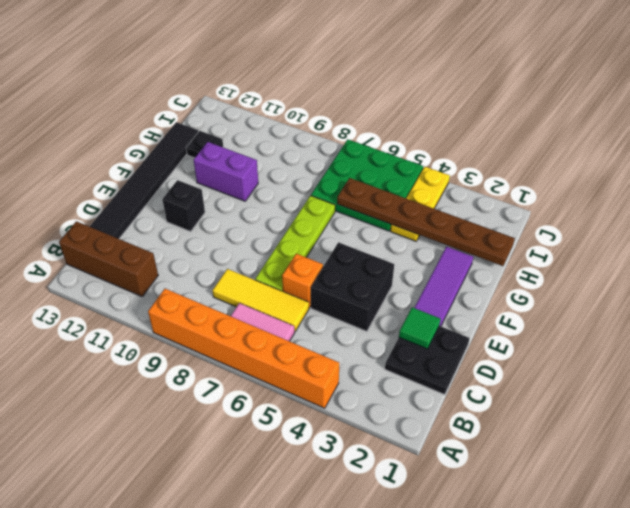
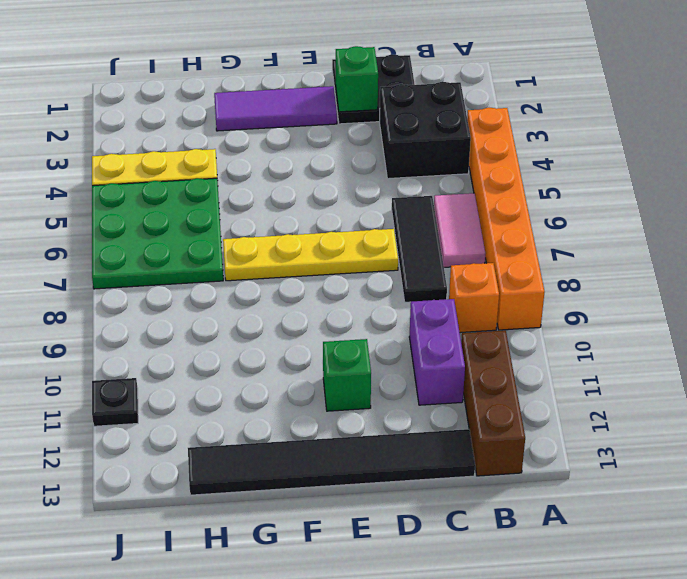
yellow 1x3 tile [212,269,309,331] -> black 1x3 tile [392,196,447,302]
green 1x1 tile [399,307,440,349] -> green 1x1 brick [336,46,378,112]
black 2x2 brick [311,242,394,331] -> black 2x2 brick moved to [380,82,471,179]
orange 1x1 brick [282,254,323,308] -> orange 1x1 brick moved to [449,263,499,333]
lime 1x4 plate [255,196,335,291] -> yellow 1x4 plate [223,229,398,281]
black 1x1 brick [162,180,205,231] -> green 1x1 brick [323,339,371,411]
purple 1x2 brick [194,142,258,201] -> purple 1x2 brick moved to [409,299,465,405]
brown 1x6 plate [337,178,515,266] -> none
black 1x1 plate [186,131,223,158] -> black 1x1 plate moved to [92,378,138,426]

